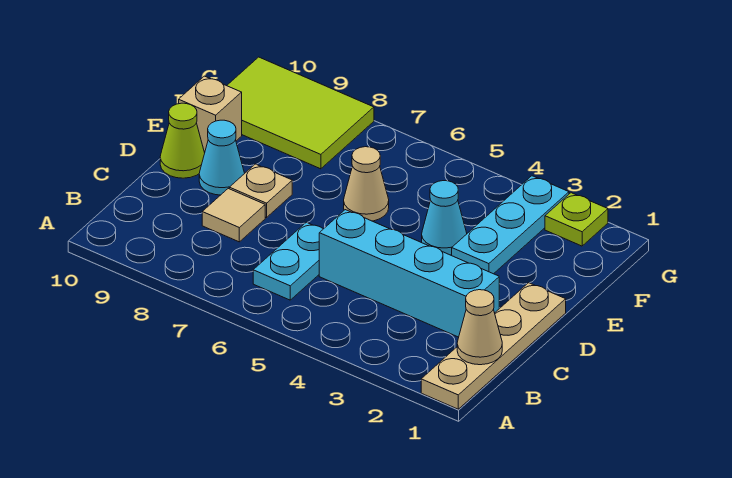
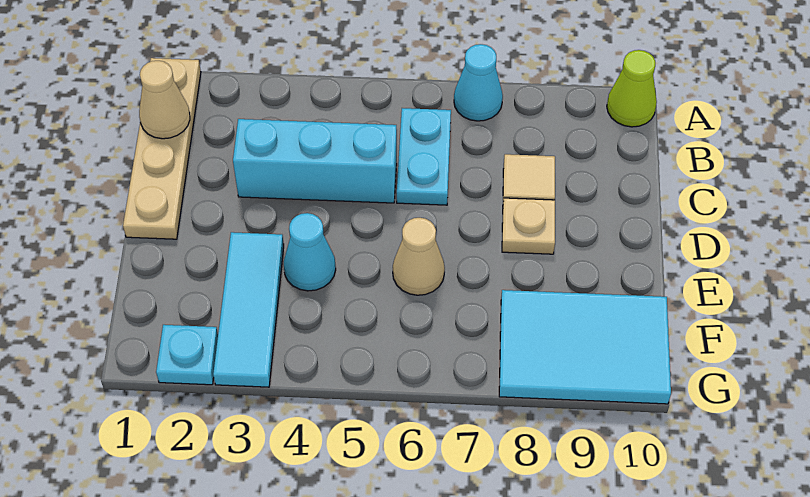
cyan 1x4 brick [319,210,499,337] -> cyan 1x3 brick [233,119,397,203]
cyan 1x1 cone [199,120,245,195] -> cyan 1x1 cone moved to [454,44,503,121]
lime 1x1 cone [160,103,205,178] -> lime 1x1 cone moved to [607,50,657,127]
cyan 1x3 plate [452,176,569,274] -> cyan 1x3 tile [213,232,284,387]
tan 1x1 brick [179,76,242,153] -> none
lime 2x3 tile [227,57,374,169] -> cyan 2x3 tile [499,290,671,404]
lime 1x1 plate [545,193,608,246] -> cyan 1x1 plate [156,325,218,385]

